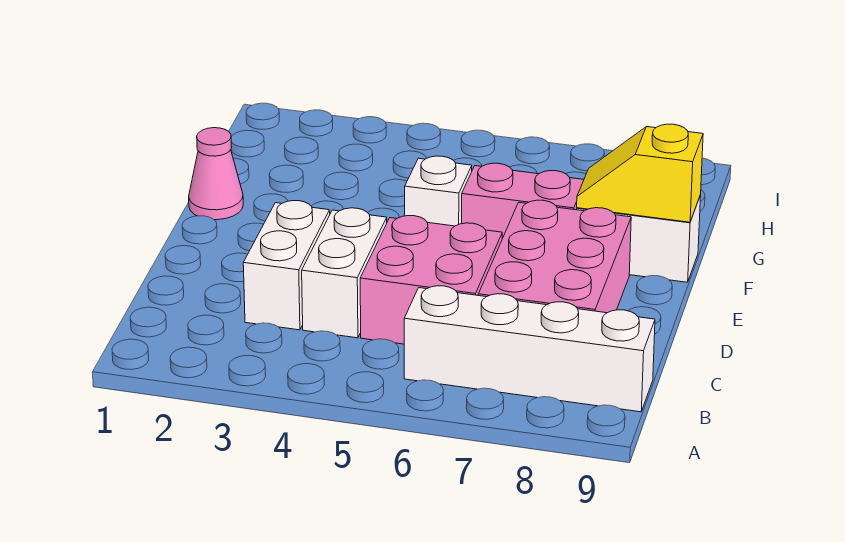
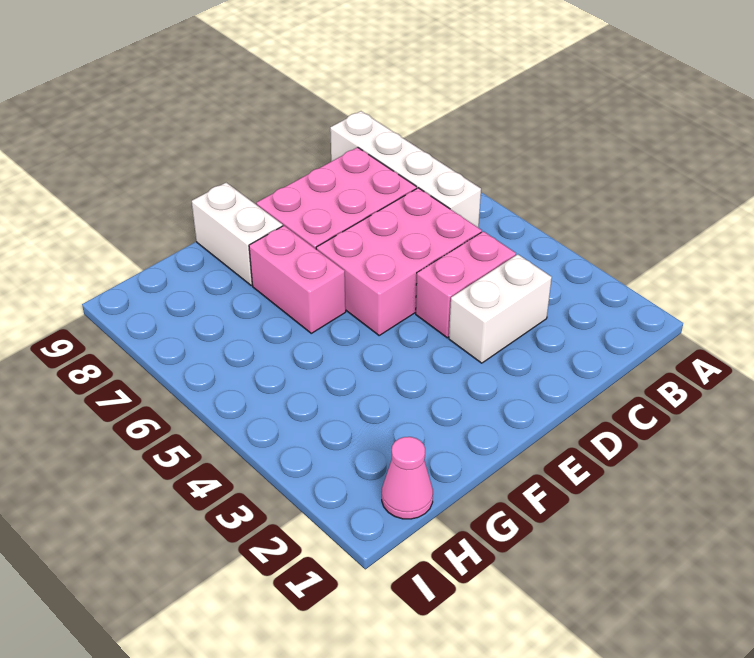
white 1x2 brick [302,208,387,338] -> pink 1x2 brick [416,231,516,338]
pink 2x2 brick [360,216,502,344] -> pink 2x3 brick [316,188,482,335]
pink 1x1 cone [189,128,243,220] -> pink 1x1 cone moved to [382,437,433,519]
white 1x1 brick [405,156,472,226] -> none
yellow 1x2 slope [577,124,703,222] -> none

